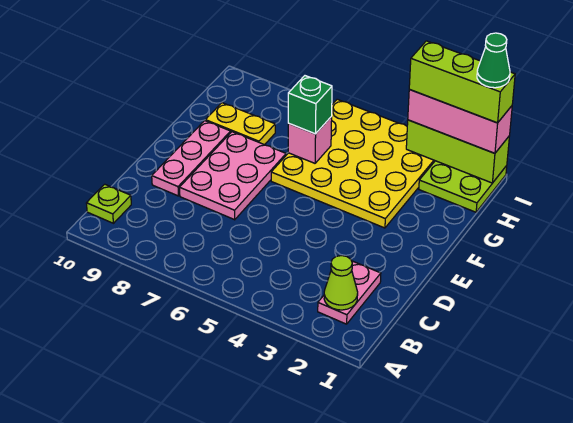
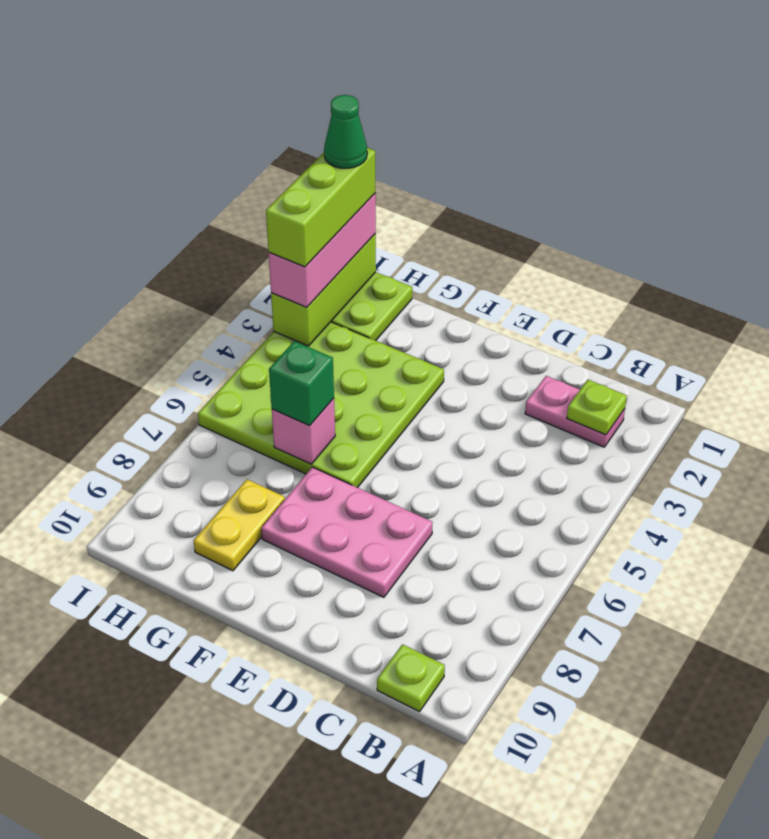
lime 1x1 cone [324,256,358,310] -> lime 1x1 plate [567,380,627,435]
pink 1x3 plate [152,121,231,196] -> none
yellow 4x4 plate [271,99,435,228] -> lime 4x4 plate [198,322,444,488]

